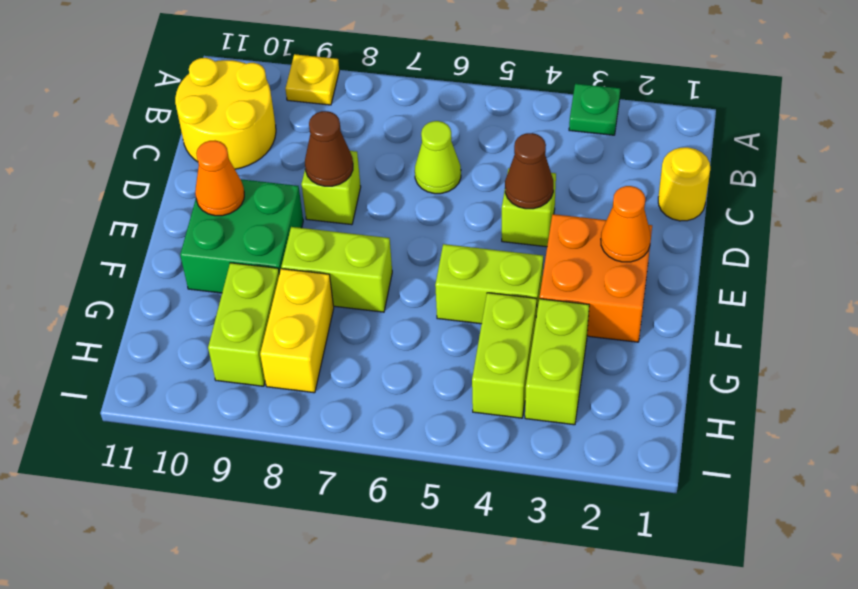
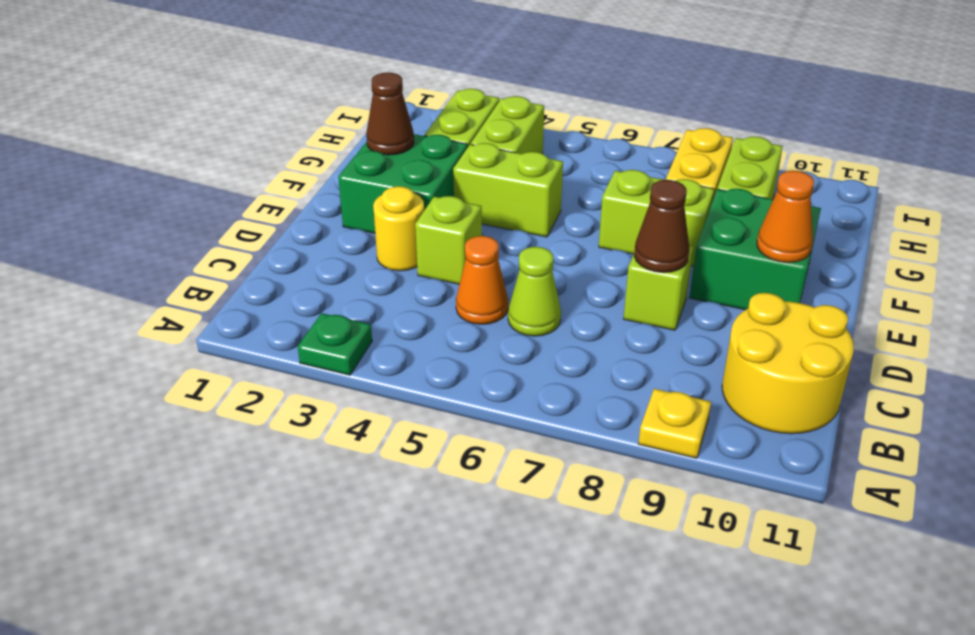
yellow 1x1 round brick [658,147,710,221] -> yellow 1x1 round brick moved to [373,186,424,271]
brown 1x1 cone [505,133,553,209] -> brown 1x1 cone moved to [366,73,414,155]
orange 2x2 brick [540,214,652,342] -> green 2x2 brick [338,134,468,233]
orange 1x1 cone [601,186,651,262] -> orange 1x1 cone moved to [456,236,508,324]

